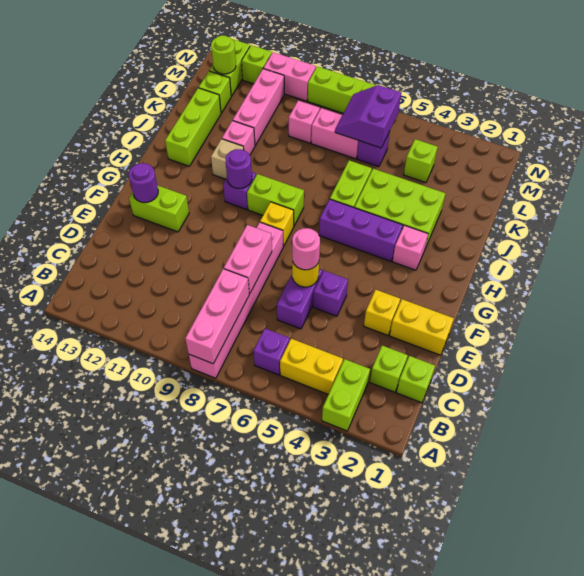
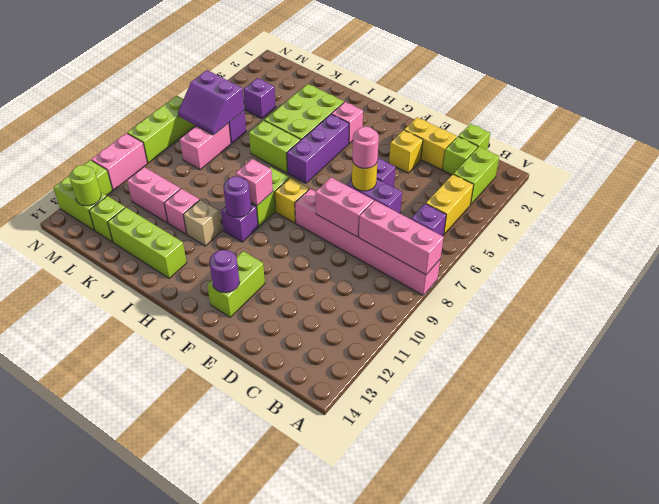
lime 1x2 brick [322,359,370,431] -> lime 1x2 brick turned to [454,147,499,205]
yellow 1x2 brick [390,299,454,355] -> yellow 1x2 brick turned to [404,117,457,170]
pink 1x3 brick [233,69,284,145] -> pink 1x2 brick [127,167,180,223]
lime 1x1 brick [404,139,438,183] -> purple 1x1 brick [243,78,276,119]
pink 1x1 brick [289,101,320,143] -> pink 1x1 brick moved to [236,159,273,206]

